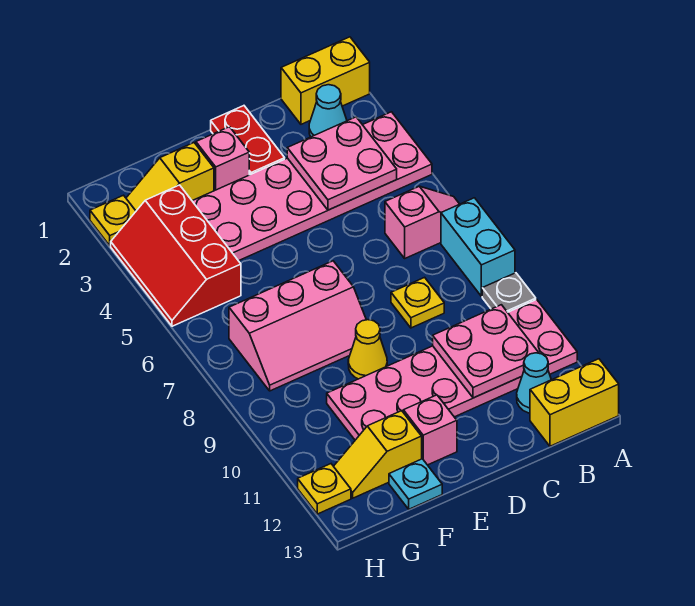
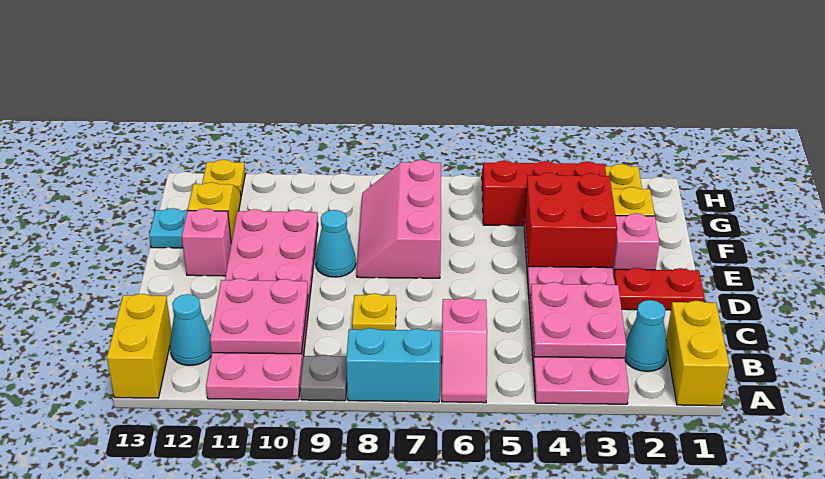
none -> red 2x2 brick [525,173,617,268]
yellow 1x1 cone [348,320,387,379] -> cyan 1x1 cone [315,210,356,277]

